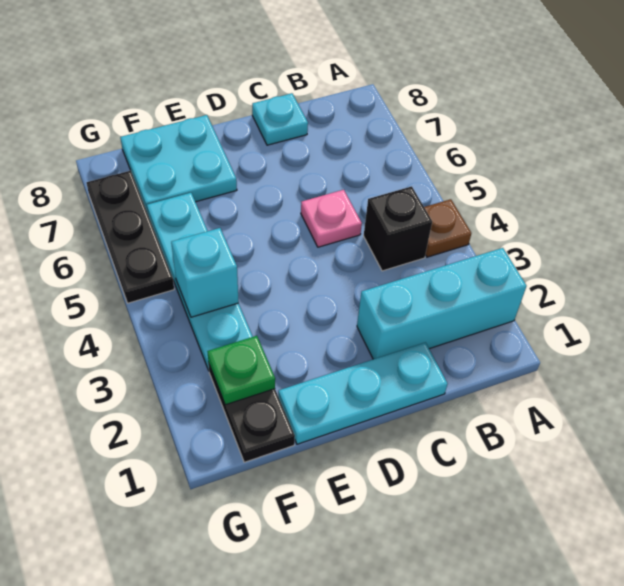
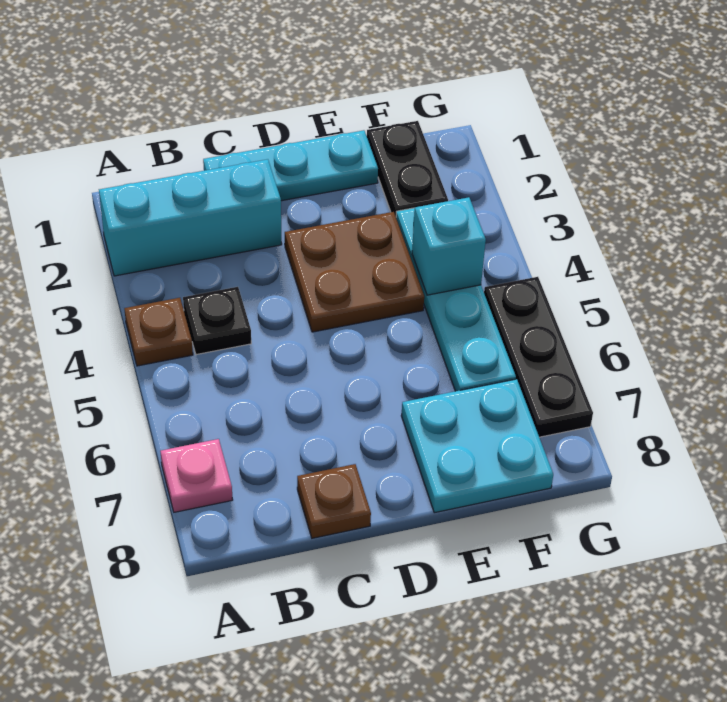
black 1x1 brick [364,186,432,271] -> black 1x1 plate [183,287,251,355]
pink 1x1 plate [301,190,362,247] -> pink 1x1 plate moved to [160,439,233,512]
cyan 1x1 plate [252,93,308,145] -> brown 1x1 plate [297,464,371,538]
none -> brown 2x2 plate [285,212,424,332]
green 1x1 plate [207,336,275,405] -> none

